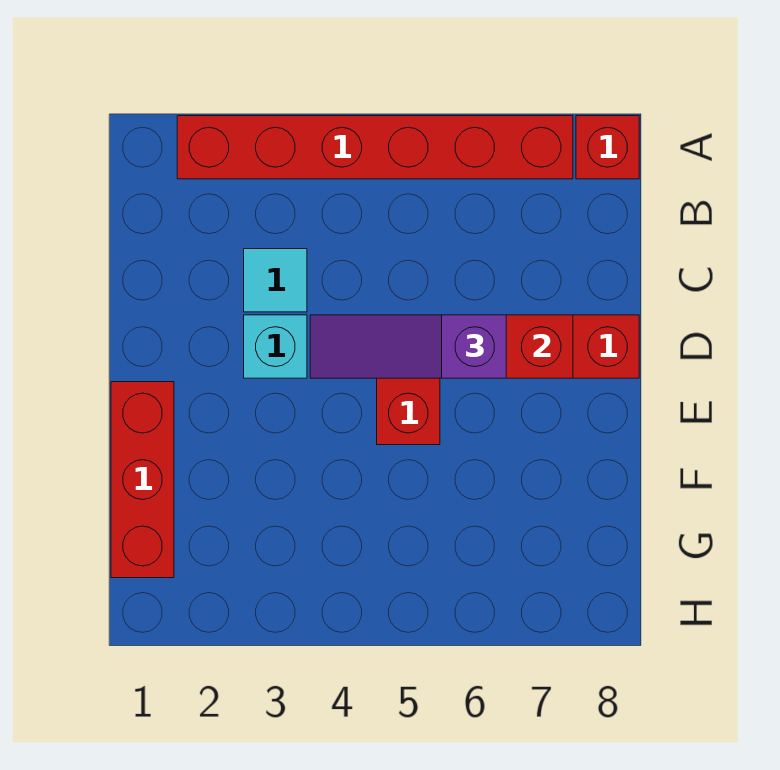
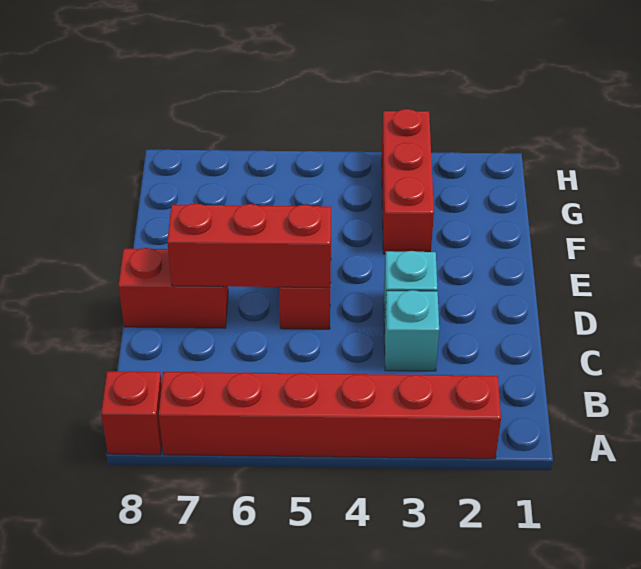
cyan 1x1 tile [244,249,307,312] -> cyan 1x1 brick [384,290,439,371]
purple 1x3 slope [310,315,506,378] -> none
red 1x3 brick [111,382,174,578] -> red 1x3 brick moved to [382,109,434,254]

